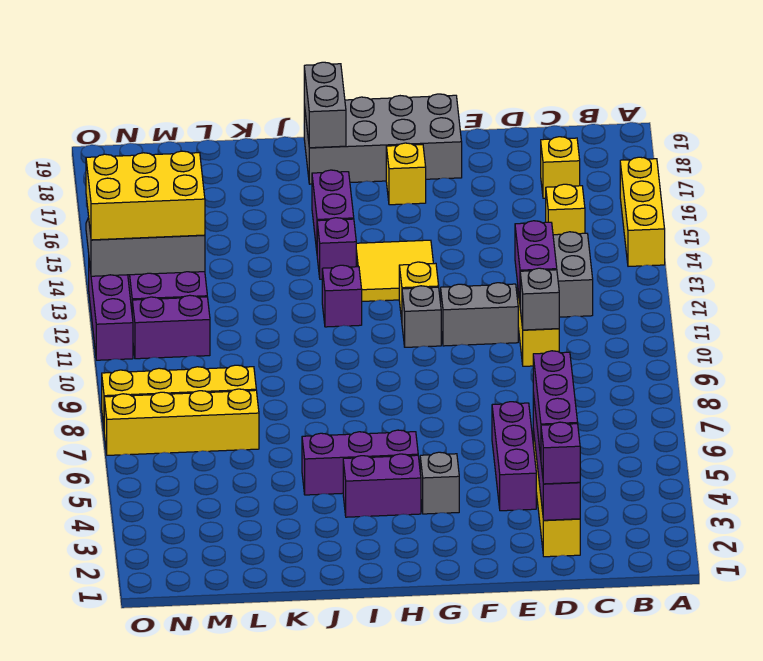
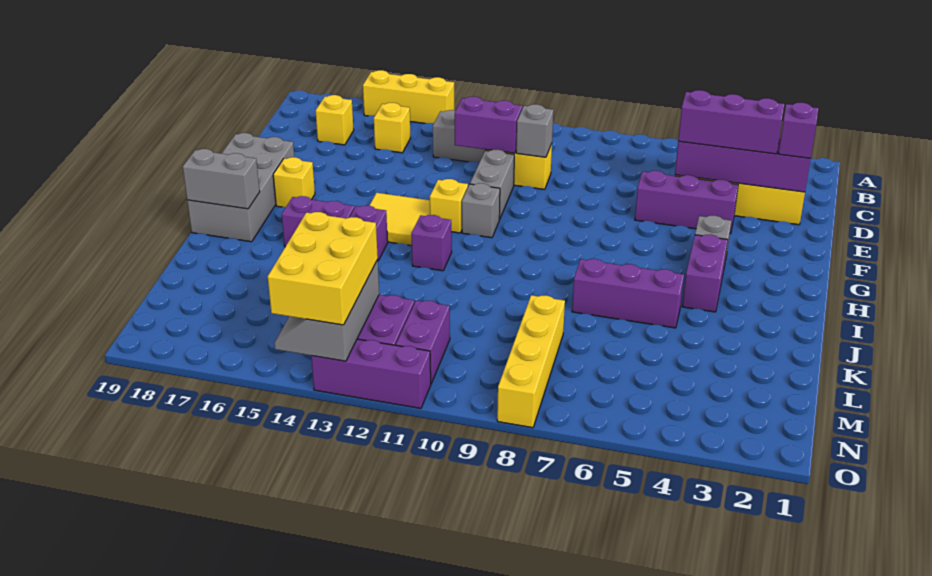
purple 1x3 brick [302,430,418,495] -> purple 1x3 brick turned to [572,259,684,328]
yellow 1x4 brick [104,389,259,455] -> none

